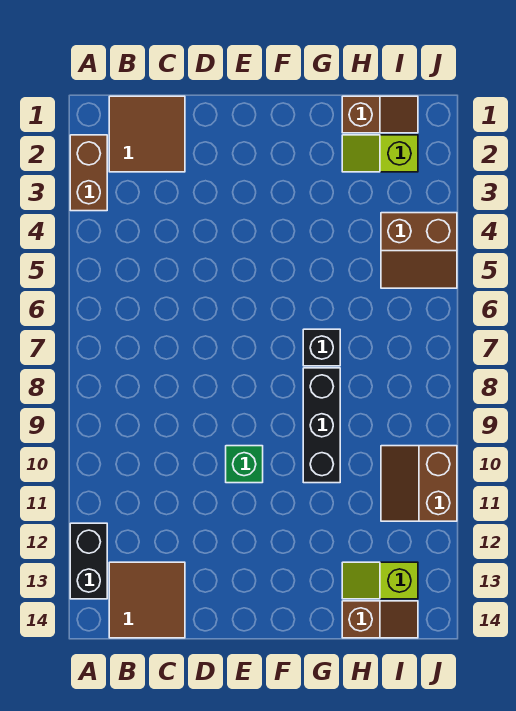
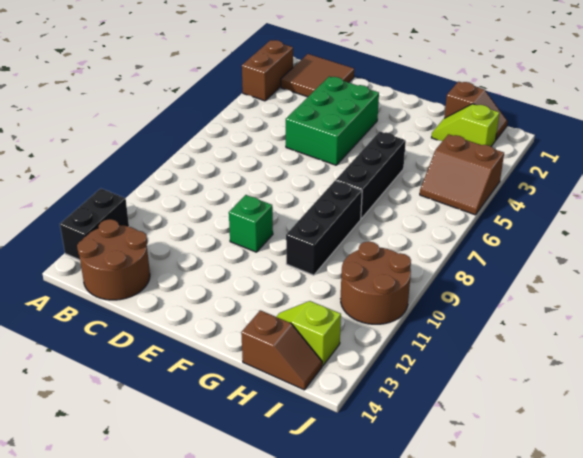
brown 2x2 tile [109,562,185,638] -> brown 2x2 round brick [77,219,150,300]
none -> green 2x3 brick [286,76,379,165]
black 1x1 brick [303,329,340,366] -> black 1x3 brick [336,131,406,219]
brown 2x2 slope [381,446,457,521] -> brown 2x2 round brick [341,241,411,324]

